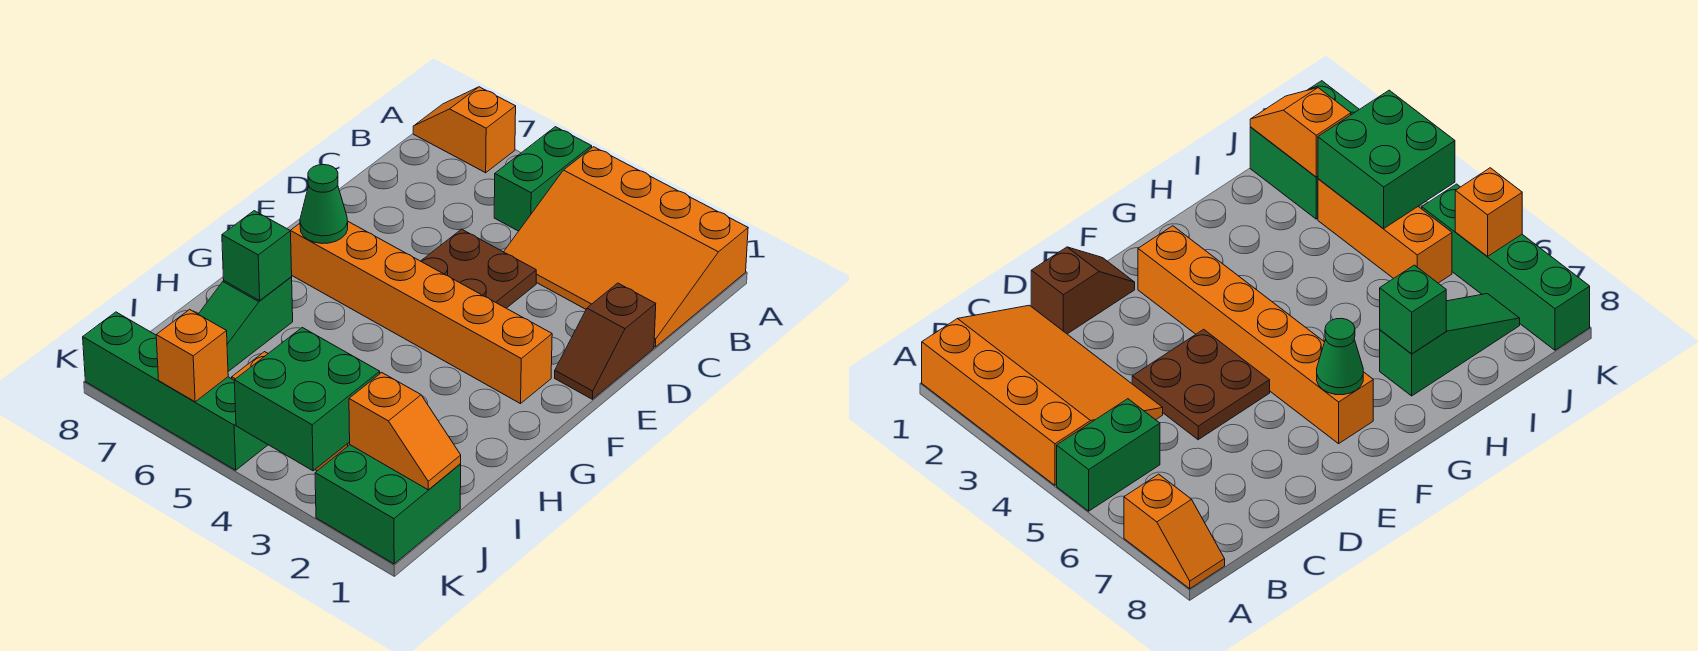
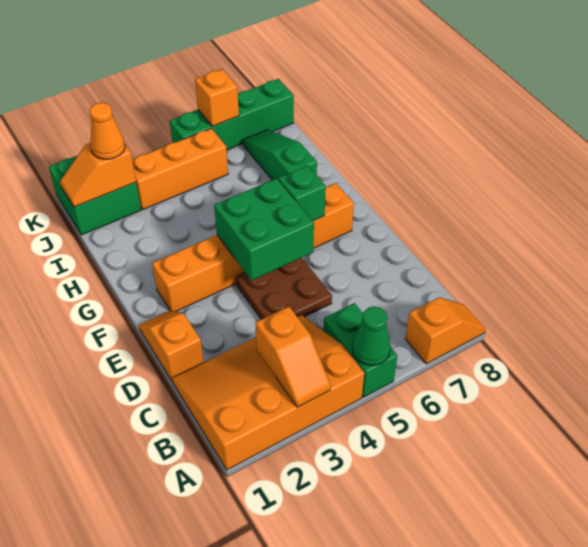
none -> orange 1x2 slope [255,306,331,407]
brown 1x2 slope [555,283,656,399] -> orange 1x2 slope [139,310,204,381]
green 1x1 cone [300,165,348,243] -> green 1x1 cone moved to [352,307,391,366]
green 1x1 brick [222,211,292,301] -> green 1x1 brick moved to [278,165,326,221]
none -> orange 1x1 cone [90,103,125,159]
green 2x2 brick [234,328,380,471] -> green 2x2 brick moved to [214,179,314,281]

